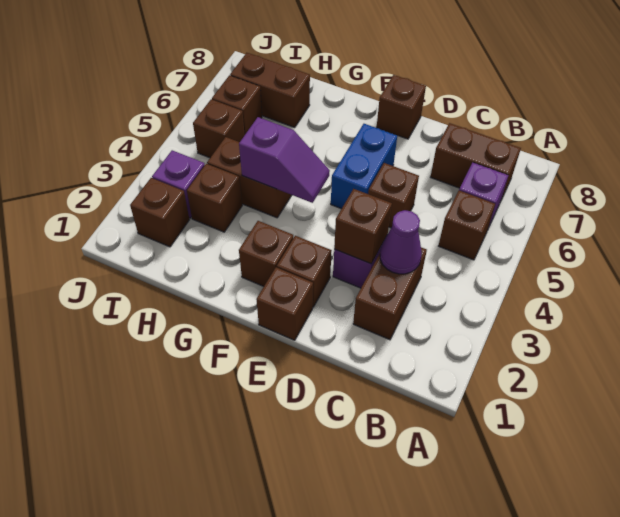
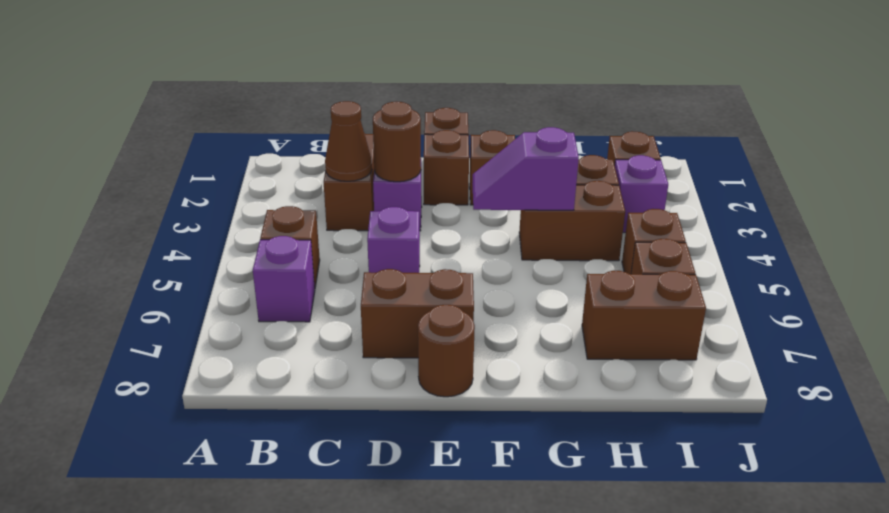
brown 1x2 brick [431,123,521,200] -> brown 1x2 brick moved to [361,269,474,358]
purple 1x1 cone [380,210,422,274] -> brown 1x1 cone [325,101,372,181]
brown 1x1 brick [334,189,392,264] -> brown 1x1 round brick [373,102,421,182]
brown 1x1 brick [368,163,419,228] -> purple 1x1 brick [367,207,420,273]
blue 1x2 brick [331,124,397,209] -> none
brown 1x1 brick [377,75,426,139] -> brown 1x1 round brick [418,305,475,397]

